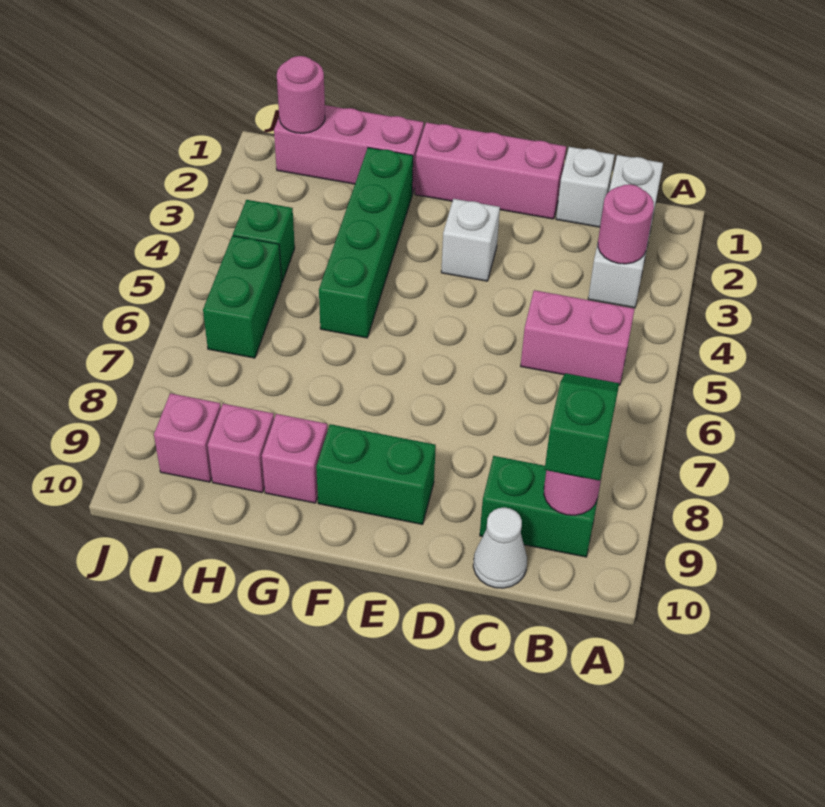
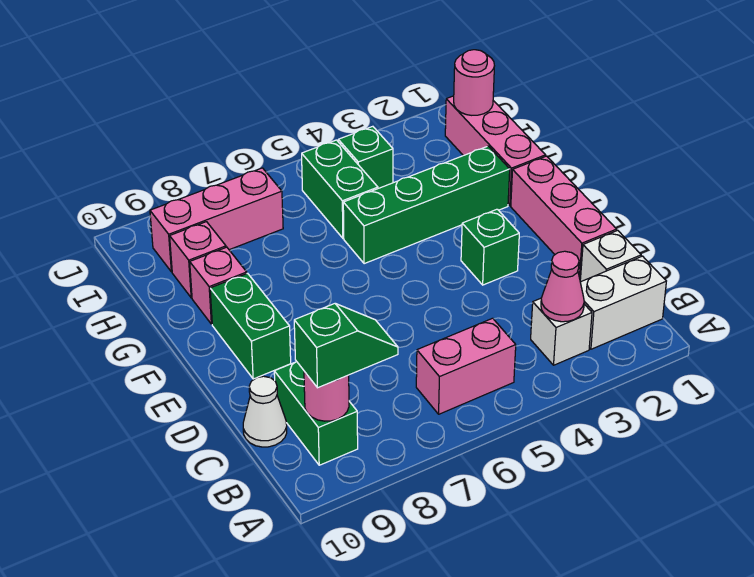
pink 1x1 round brick [598,184,654,264] -> pink 1x1 cone [541,251,584,322]
pink 1x2 brick [521,290,635,385] -> pink 1x2 brick turned to [416,318,516,414]
white 1x1 brick [441,199,500,281] -> green 1x1 brick [461,209,519,285]
green 1x2 brick [203,236,282,358] -> green 1x2 brick turned to [302,140,378,238]
pink 1x1 brick [154,393,221,482] -> pink 1x3 brick [150,168,283,272]

